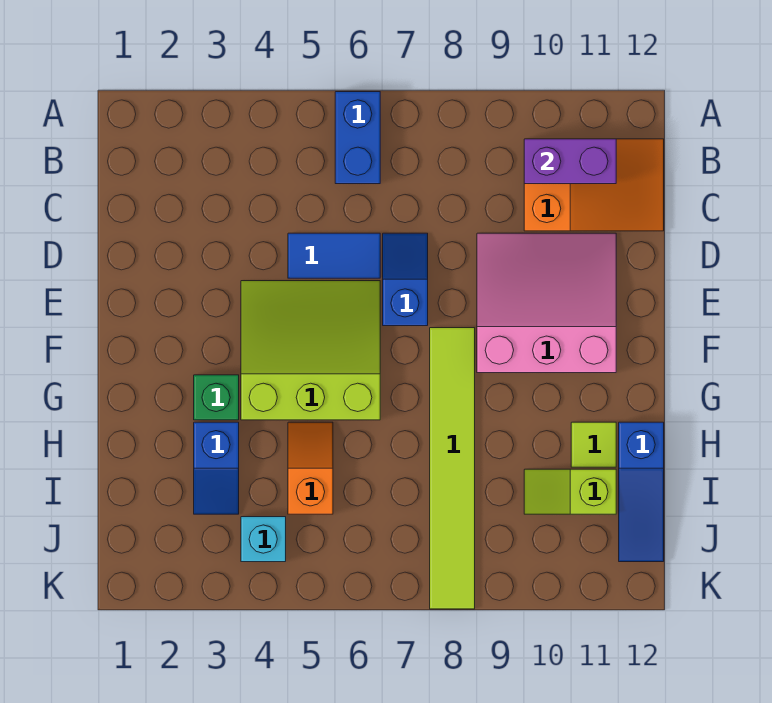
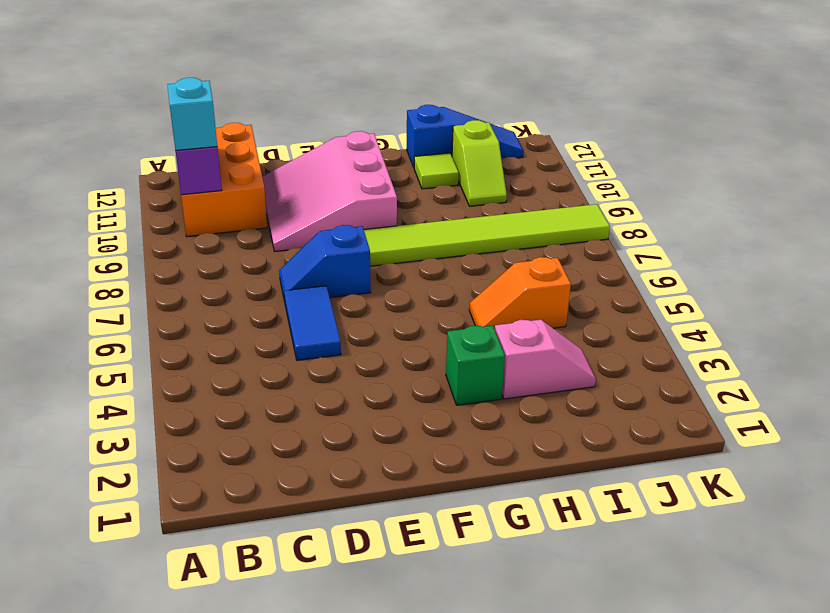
blue 1x2 brick [335,92,380,184] -> none
orange 2x3 slope [524,139,664,231] -> orange 2x3 brick [181,123,267,237]
lime 3x3 slope [241,281,380,420] -> none
blue 1x2 slope [194,422,239,514] -> pink 1x2 slope [495,320,596,399]
cyan 1x1 brick [241,517,286,562] -> cyan 1x1 brick moved to [167,78,217,151]

